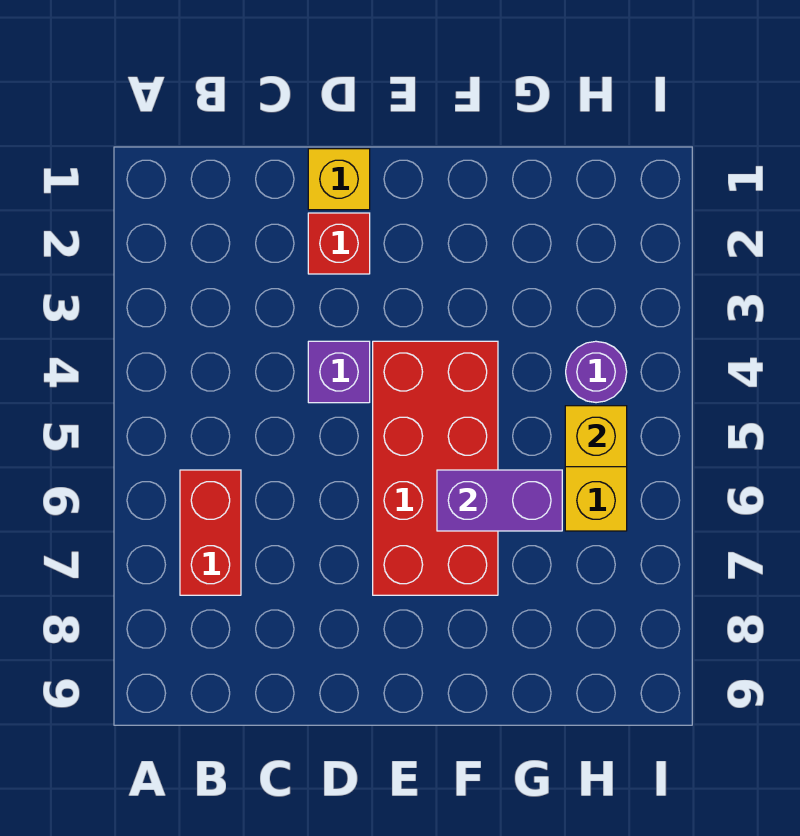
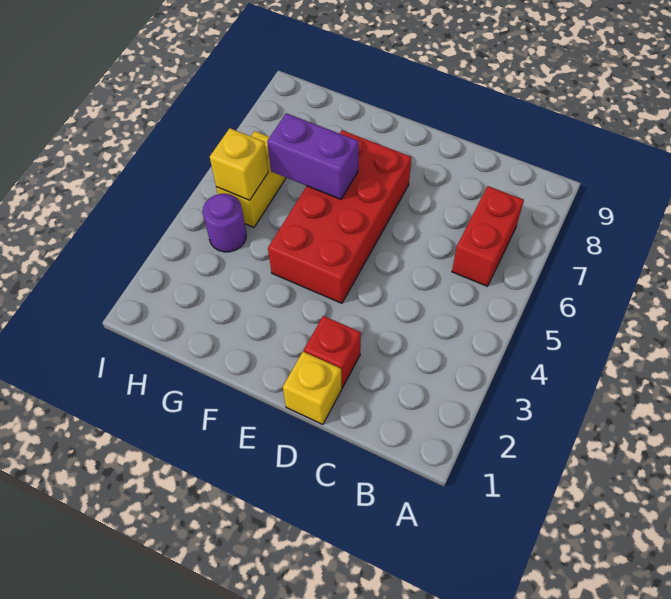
purple 1x1 brick [308,341,370,403] -> none

